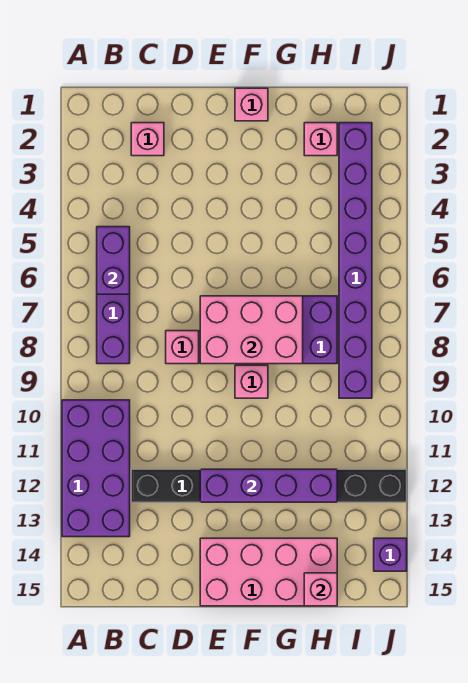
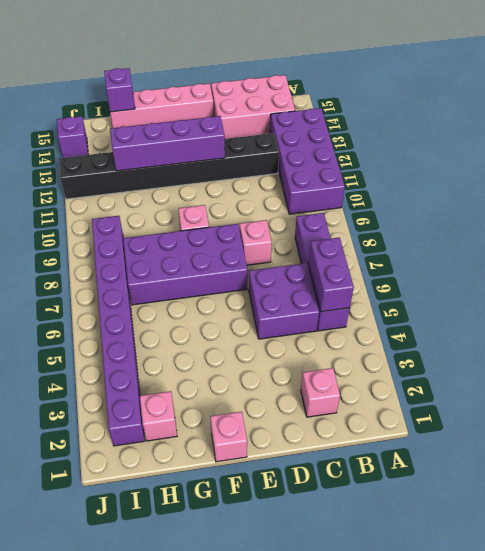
none -> purple 2x2 brick [249,263,319,339]
pink 2x3 brick [200,296,303,364] -> pink 2x3 brick moved to [211,75,295,139]
pink 2x4 brick [200,538,337,606] -> pink 1x4 brick [110,83,214,128]
pink 1x1 brick [304,573,337,606] -> purple 1x1 brick [104,68,135,112]

